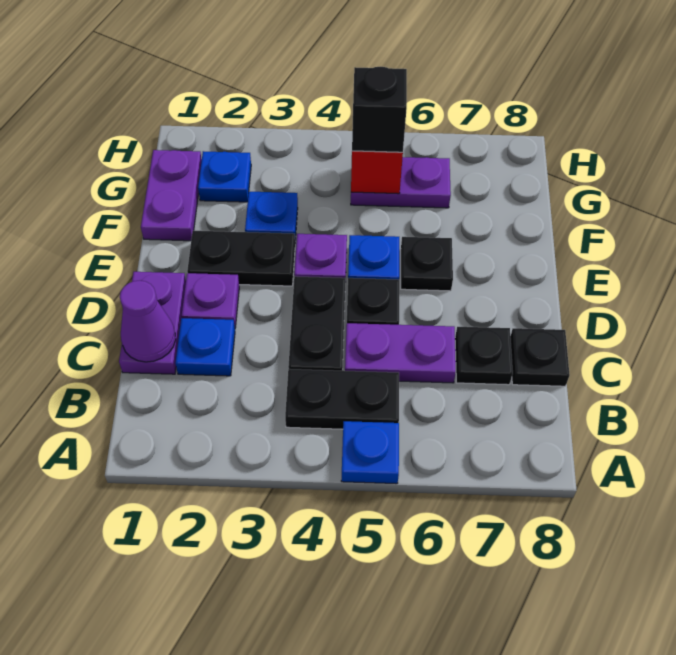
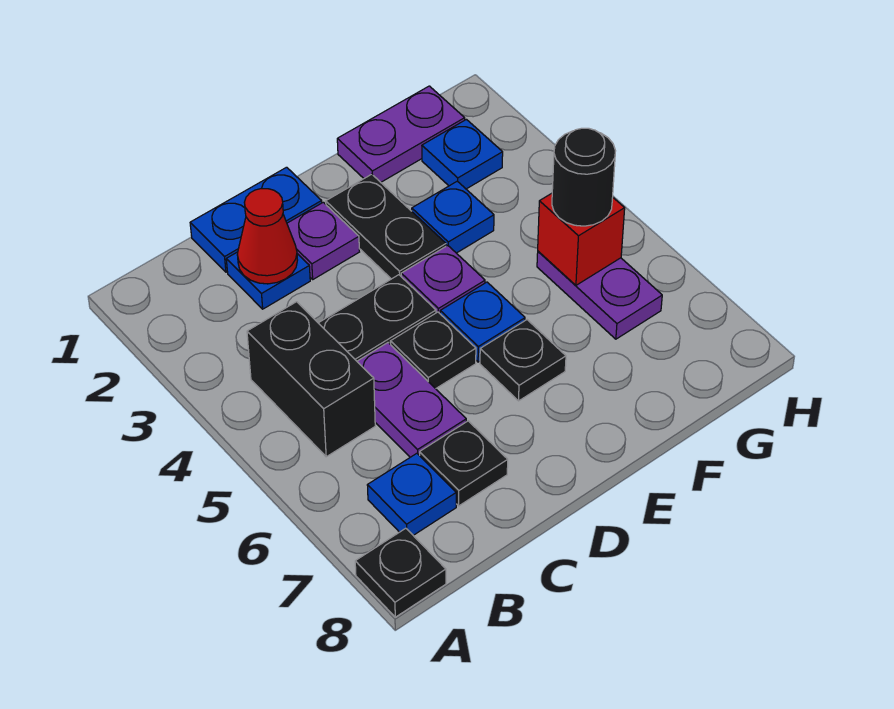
blue 1x1 plate [341,421,399,484] -> blue 1x1 plate moved to [367,453,456,535]
black 1x2 plate [285,369,399,429] -> black 1x2 brick [247,302,375,457]
purple 1x2 plate [119,272,186,374] -> blue 1x2 plate [190,167,322,272]
purple 1x1 cone [120,281,176,362] -> none
none -> red 1x1 cone [237,189,297,284]
black 1x1 plate [510,328,570,386] -> black 1x1 plate moved to [355,528,446,617]
black 1x1 brick [352,67,407,152] -> black 1x1 round brick [552,128,615,226]

